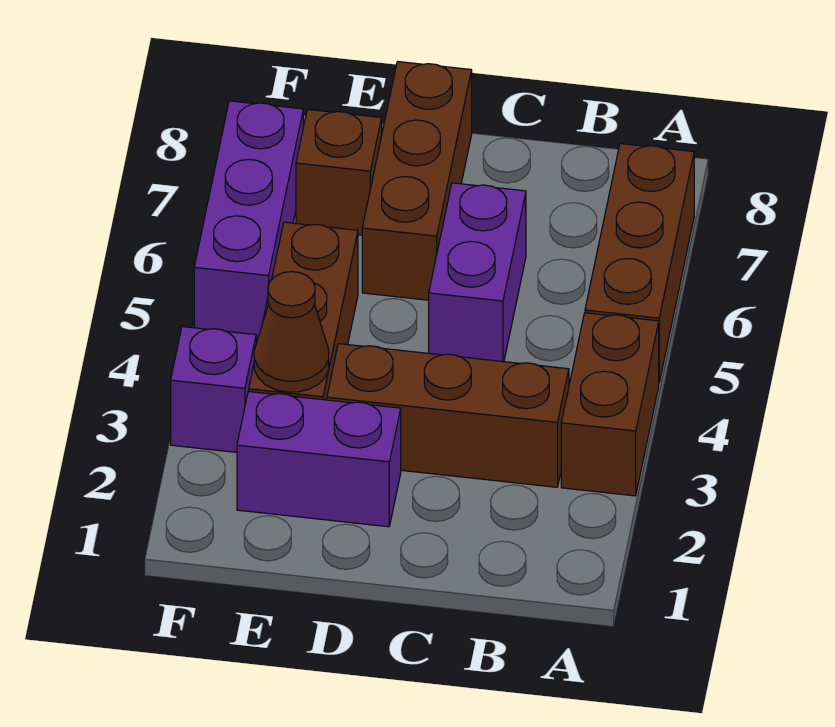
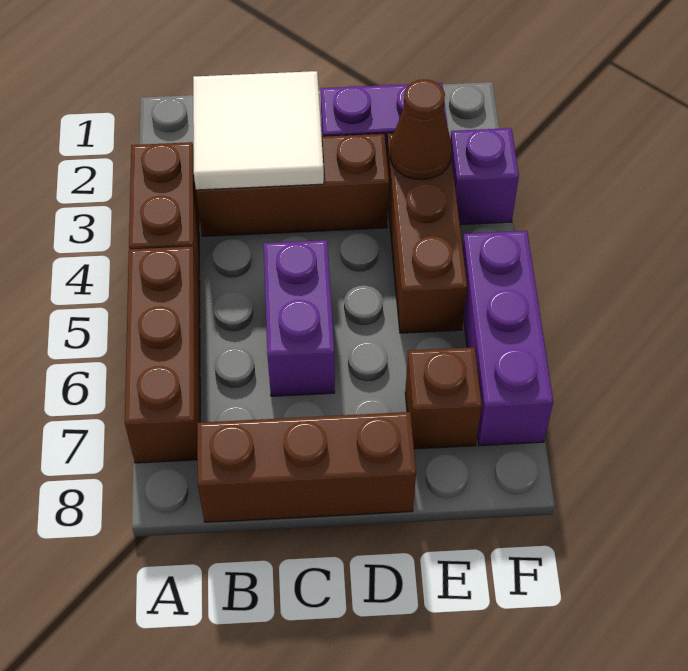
none -> white 2x2 tile [193,71,324,190]
brown 1x3 brick [362,62,472,300] -> brown 1x3 brick turned to [197,412,416,522]

